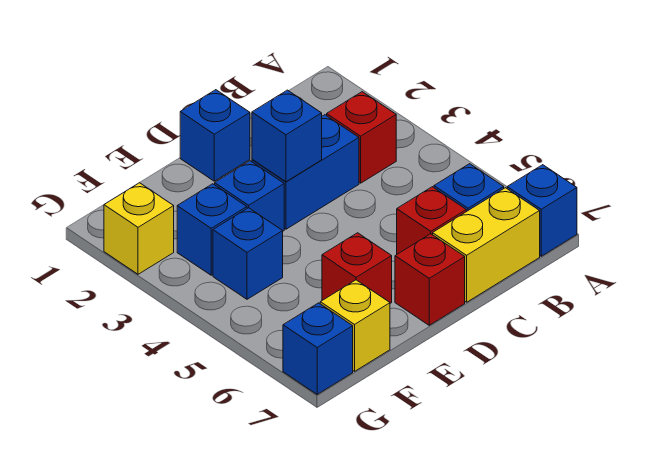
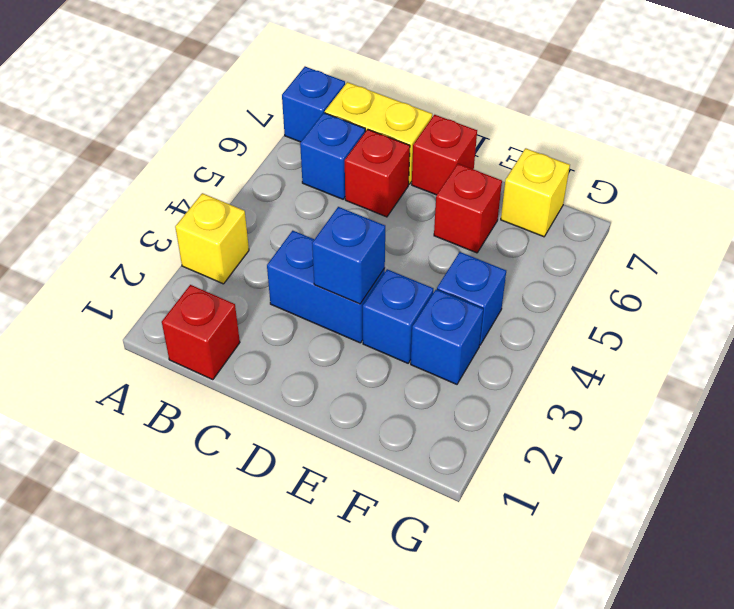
red 1x1 brick [327,92,396,183] -> red 1x1 brick moved to [162,285,240,380]
blue 1x1 brick [180,90,250,181] -> none
yellow 1x1 brick [104,183,174,274] -> yellow 1x1 brick moved to [175,193,249,284]
blue 1x1 brick [283,303,353,394] -> none

